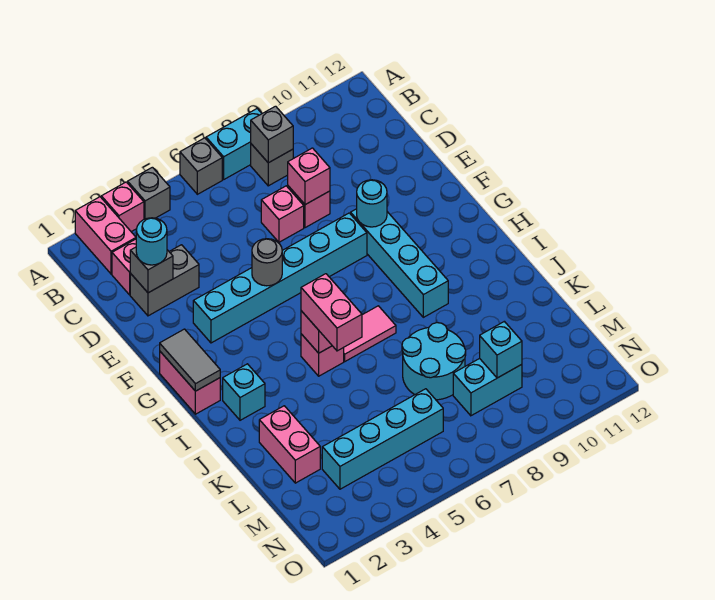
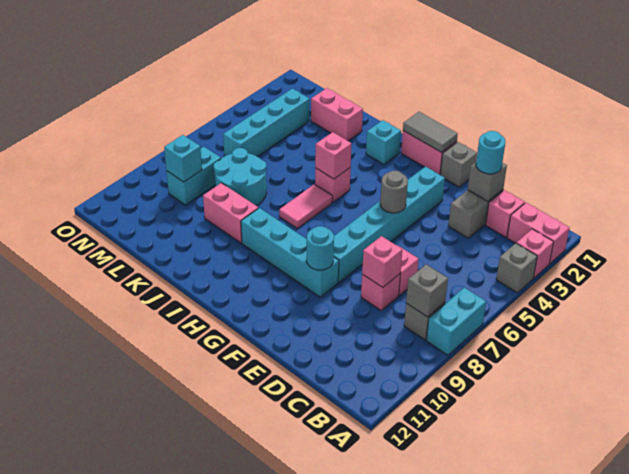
grey 1x1 brick [180,138,222,194] -> grey 1x1 brick moved to [440,142,477,187]
pink 1x2 brick [301,274,362,351] -> pink 1x2 brick moved to [203,183,258,243]

